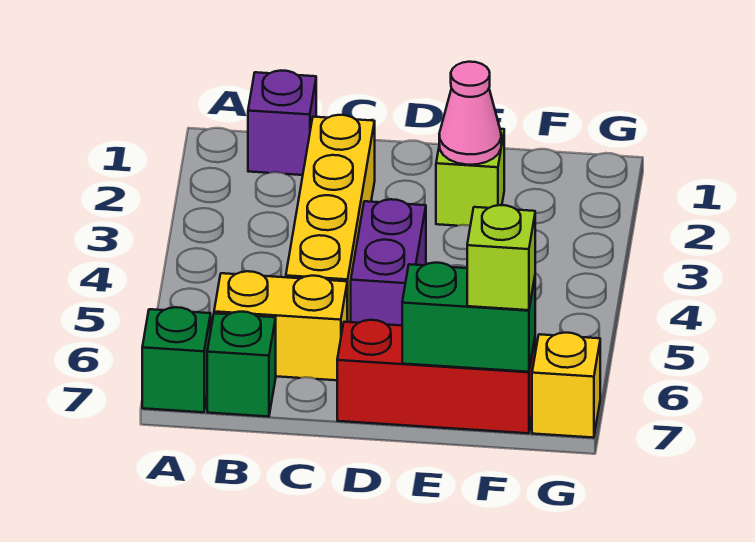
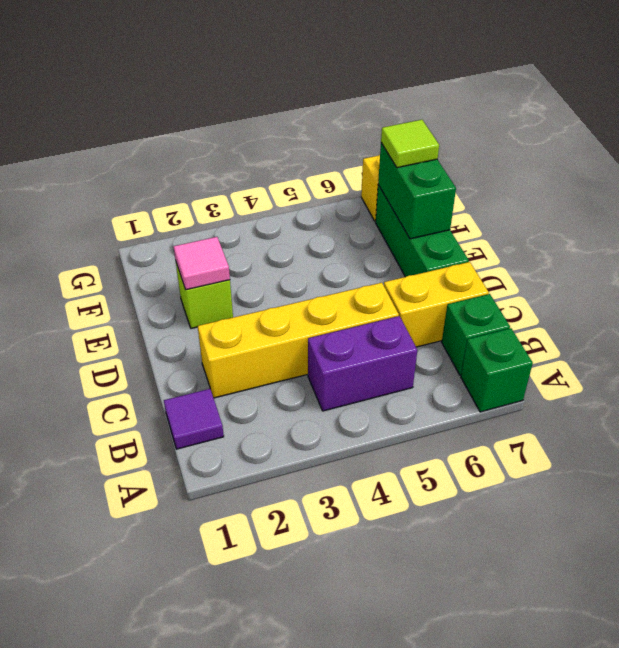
purple 1x1 brick [248,71,316,175] -> purple 1x1 tile [164,389,224,449]
yellow 1x2 brick [214,271,347,380] -> yellow 1x2 brick turned to [384,262,489,347]
purple 1x2 brick [351,199,426,326] -> purple 1x2 brick moved to [308,316,417,411]
red 1x3 brick [337,320,535,433] -> green 1x3 brick [376,185,469,277]
pink 1x1 cone [439,62,501,165] -> pink 1x1 tile [173,237,230,290]
lime 1x1 brick [467,205,535,310] -> lime 1x1 tile [381,120,439,168]

